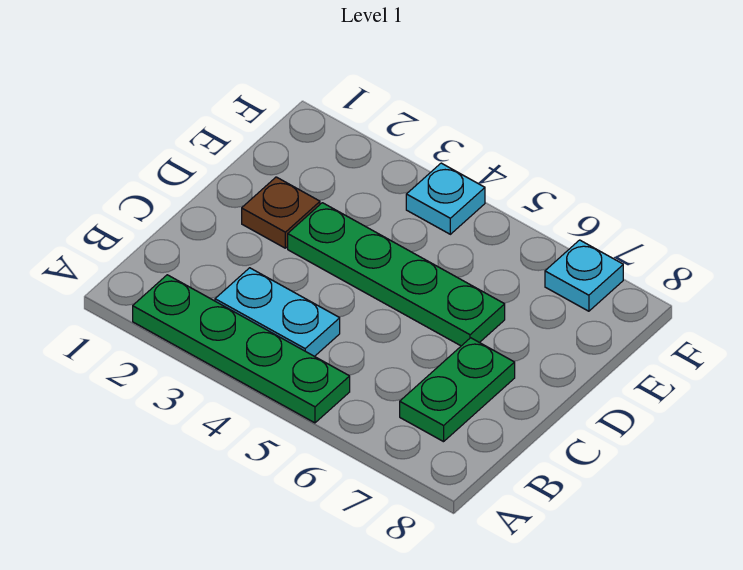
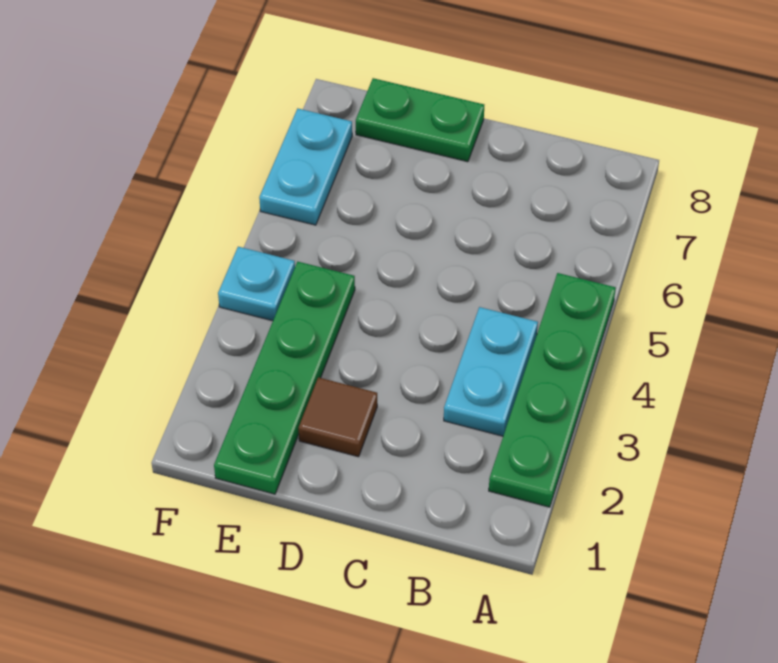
green 1x2 plate [400,338,515,442] -> green 1x2 plate moved to [356,78,484,162]
brown 1x1 plate [242,177,320,248] -> brown 1x1 tile [299,377,377,457]
green 1x4 plate [288,203,505,346] -> green 1x4 plate moved to [214,262,355,494]
cyan 1x1 plate [545,240,623,311] -> cyan 1x2 plate [259,109,352,225]

